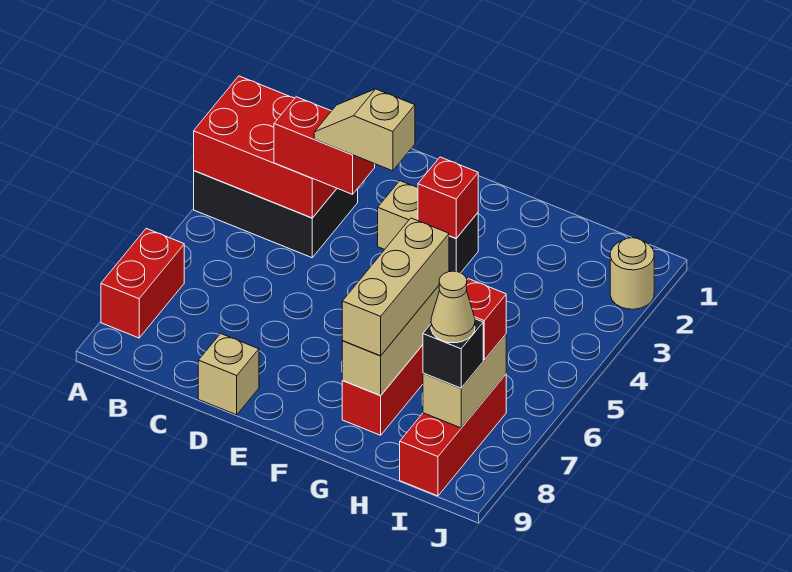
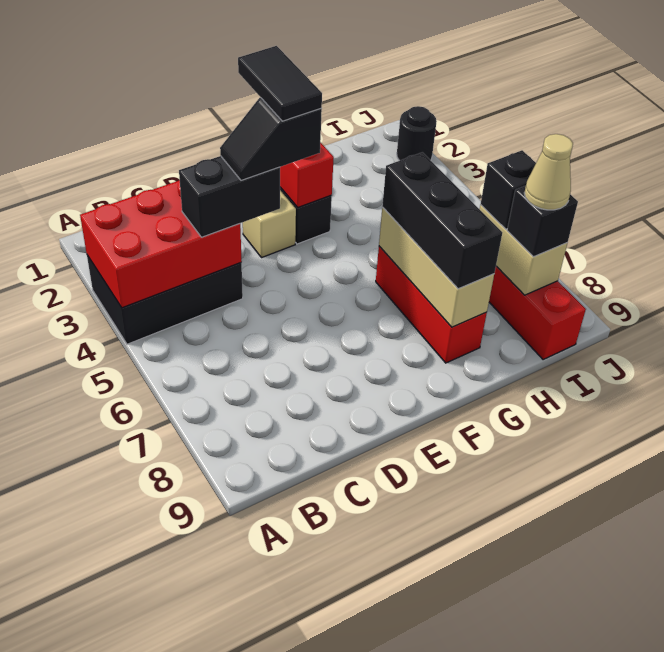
red 1x2 brick [101,229,184,338] -> none
red 1x2 brick [274,97,375,194] -> black 1x2 brick [179,156,280,237]
tan 1x2 slope [314,89,415,171] -> black 1x2 slope [220,97,322,180]
tan 1x1 brick [198,333,259,415] -> none
none -> black 1x2 tile [238,46,322,121]
tan 1x3 brick [342,218,449,356] -> black 1x3 brick [382,152,502,289]
red 1x1 brick [467,279,506,360] -> black 1x1 brick [481,150,536,229]
tan 1x1 round brick [610,238,654,309] -> black 1x1 round brick [397,106,437,161]

